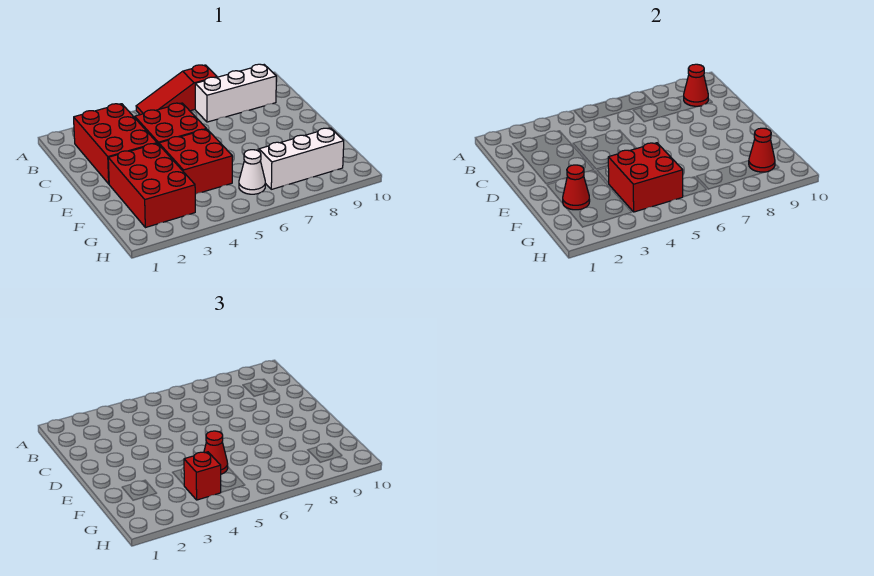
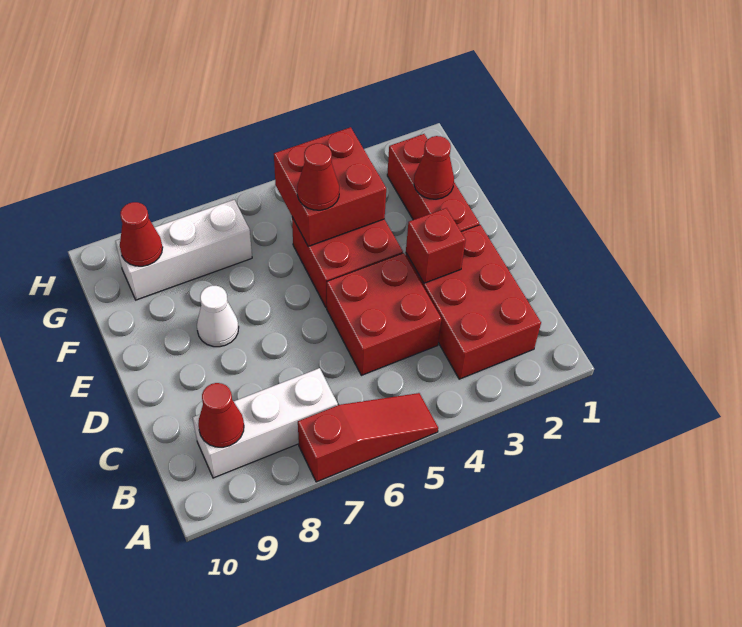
red 2x3 brick [108,143,195,228] -> red 1x3 brick [387,134,479,232]
red 1x1 brick [184,452,221,500] -> red 1x1 brick moved to [406,208,466,283]
white 1x1 cone [239,150,265,194] -> white 1x1 cone moved to [197,286,239,347]

